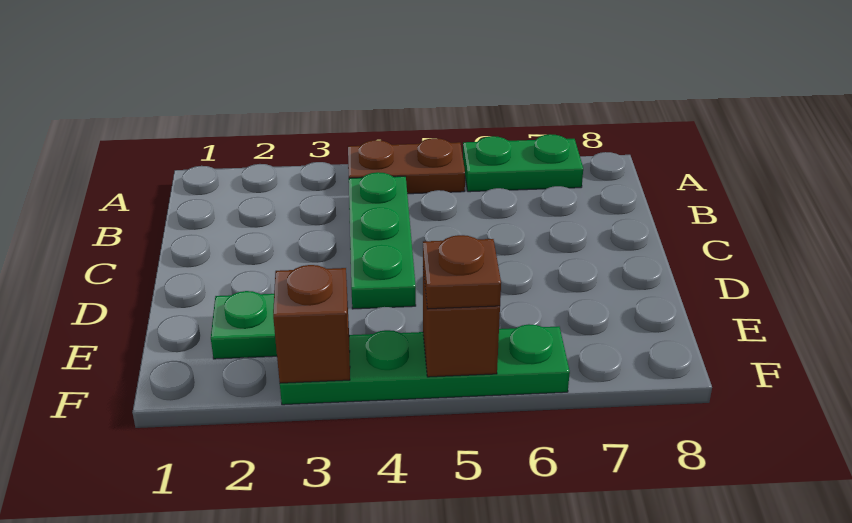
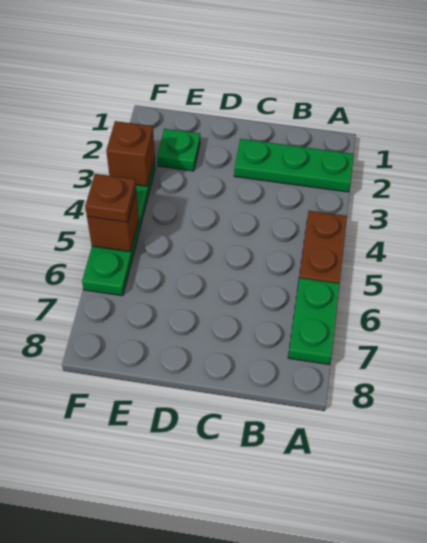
green 1x3 plate [349,172,416,309] -> green 1x3 plate moved to [234,139,354,192]

